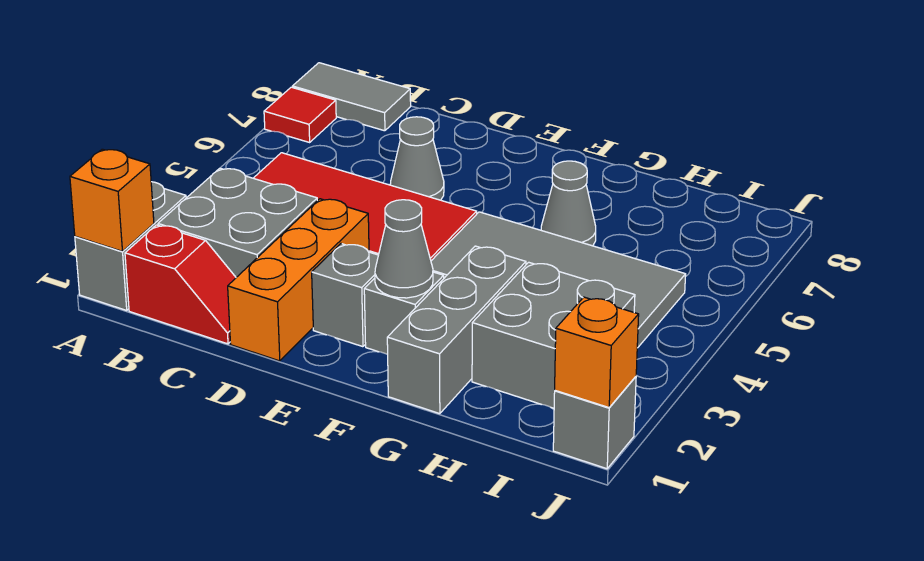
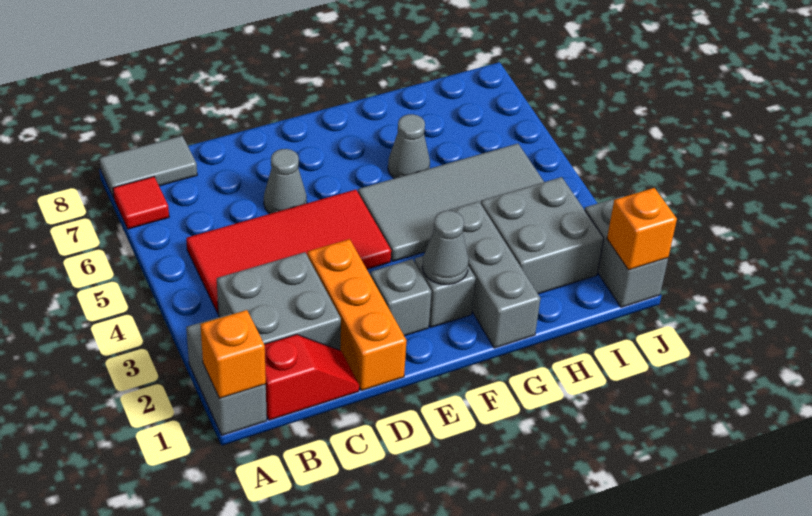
grey 1x1 brick [553,377,636,469] -> grey 1x2 brick [585,196,668,307]

